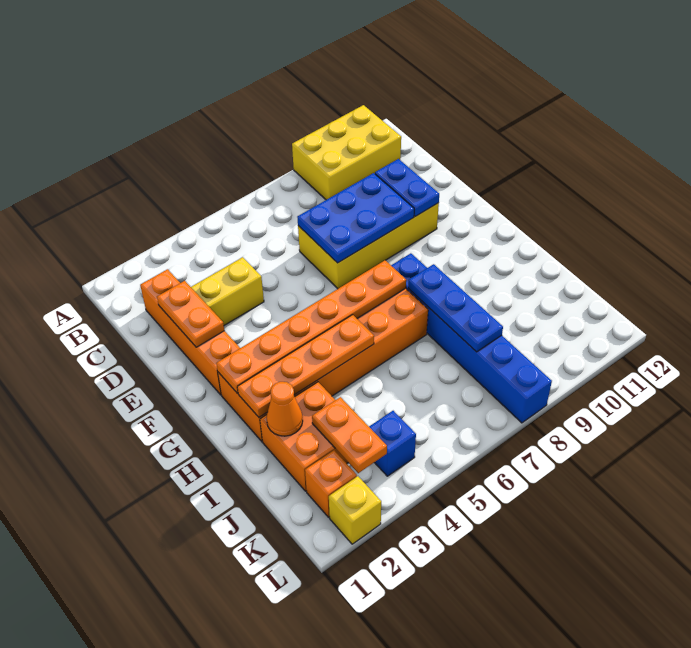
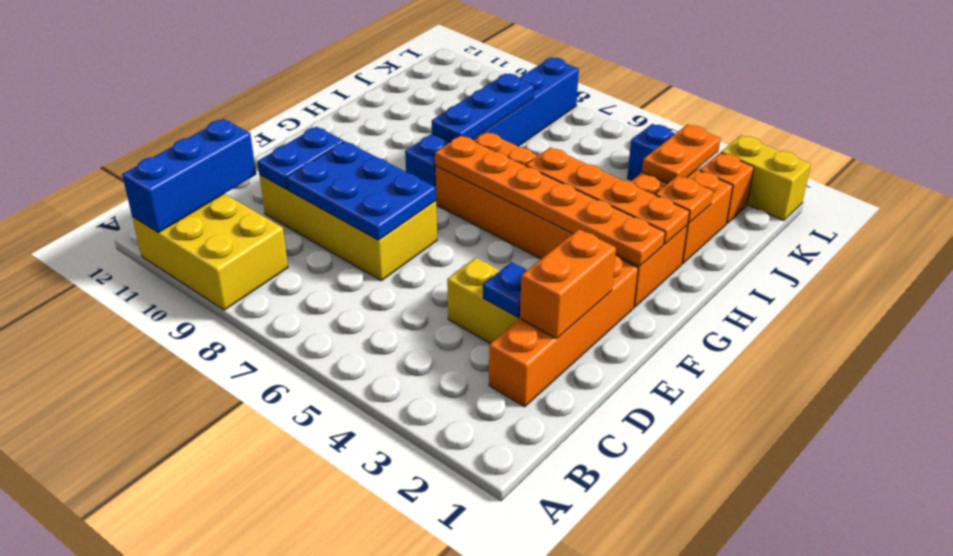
none -> blue 1x3 brick [122,119,256,233]
orange 1x2 plate [157,281,224,347] -> orange 1x2 brick [520,229,616,339]
none -> blue 1x1 plate [483,262,527,317]
orange 1x1 cone [267,382,303,436] -> orange 1x1 plate [655,176,713,223]
yellow 1x1 brick [329,476,381,544] -> yellow 1x2 brick [721,135,811,220]

